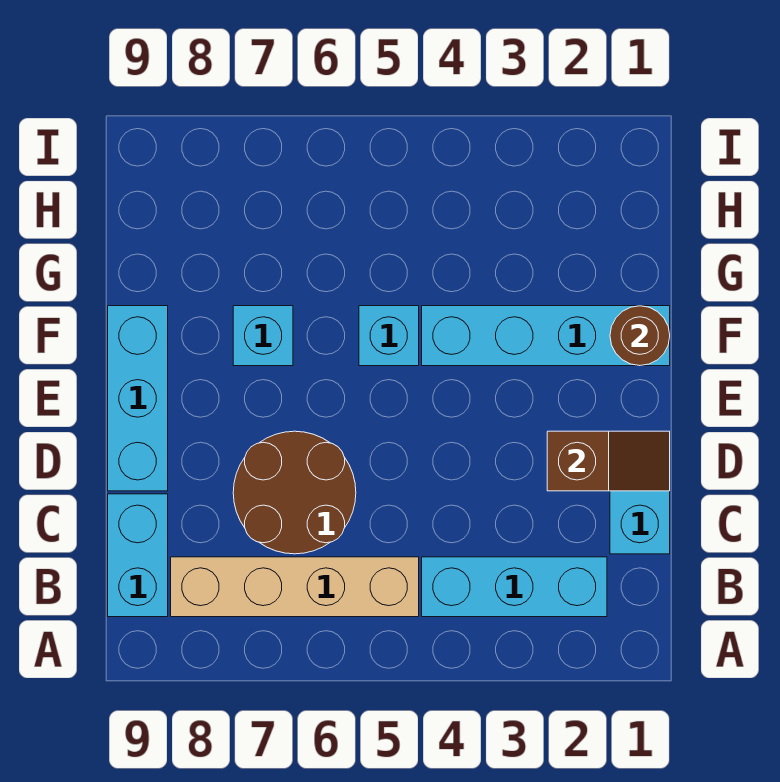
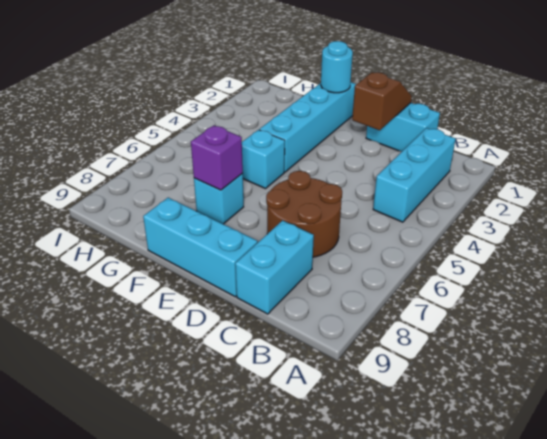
tan 1x4 brick [171,557,419,617] -> none
cyan 1x2 brick [108,494,168,617] -> cyan 1x2 brick turned to [235,220,314,314]
brown 1x1 round brick [610,306,670,366] -> cyan 1x1 round brick [321,41,353,93]
none -> purple 1x1 brick [191,125,243,190]

